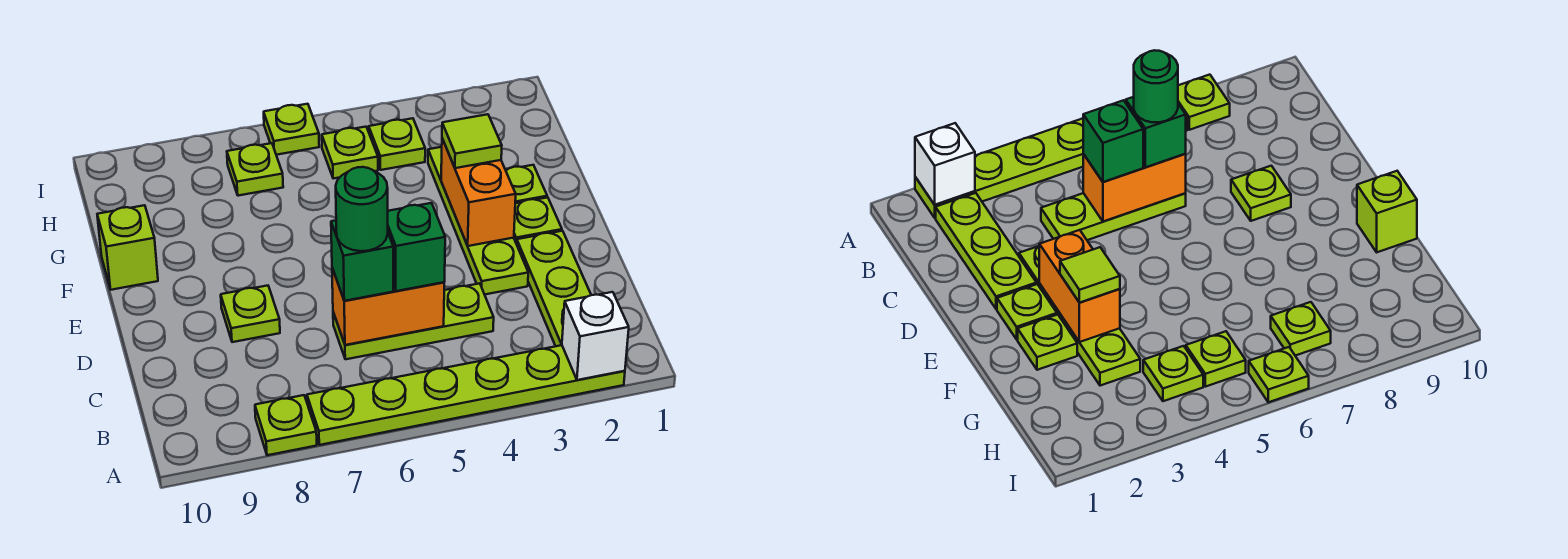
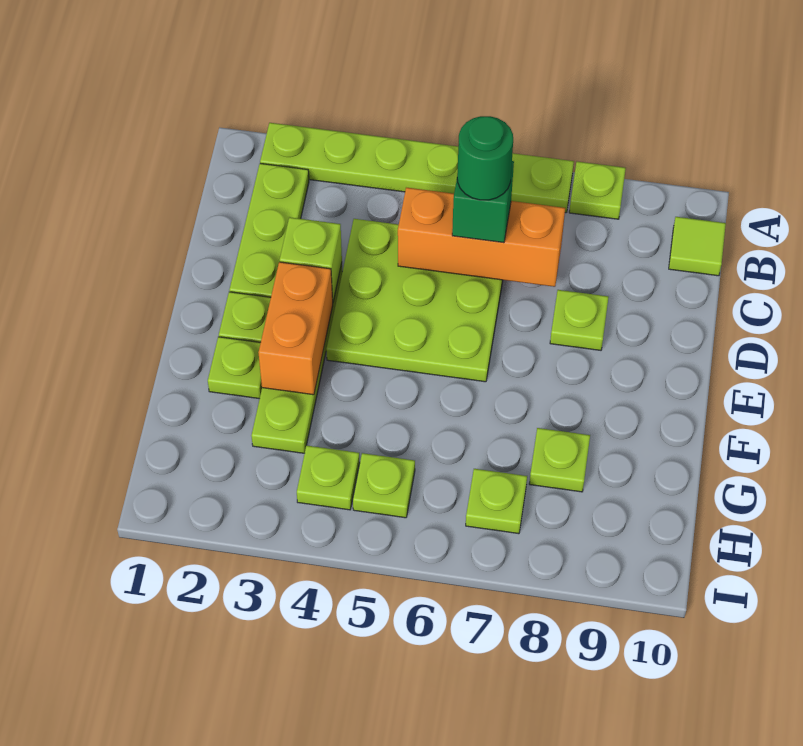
white 1x1 brick [562,292,629,380] -> none
lime 1x3 plate [333,283,494,359] -> lime 3x3 plate [326,219,503,382]
orange 1x2 brick [332,268,444,345] -> orange 1x3 brick [398,188,565,287]
green 1x1 brick [388,203,445,291] -> none
lime 1x1 tile [442,114,502,168] -> lime 1x1 tile moved to [669,217,726,276]
lime 1x1 brick [97,205,158,290] -> lime 1x1 brick moved to [280,217,342,302]
lime 1x1 plate [264,104,319,155] -> lime 1x1 plate moved to [529,428,590,492]

